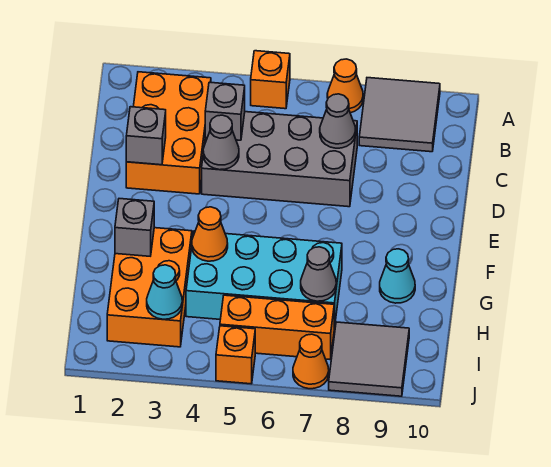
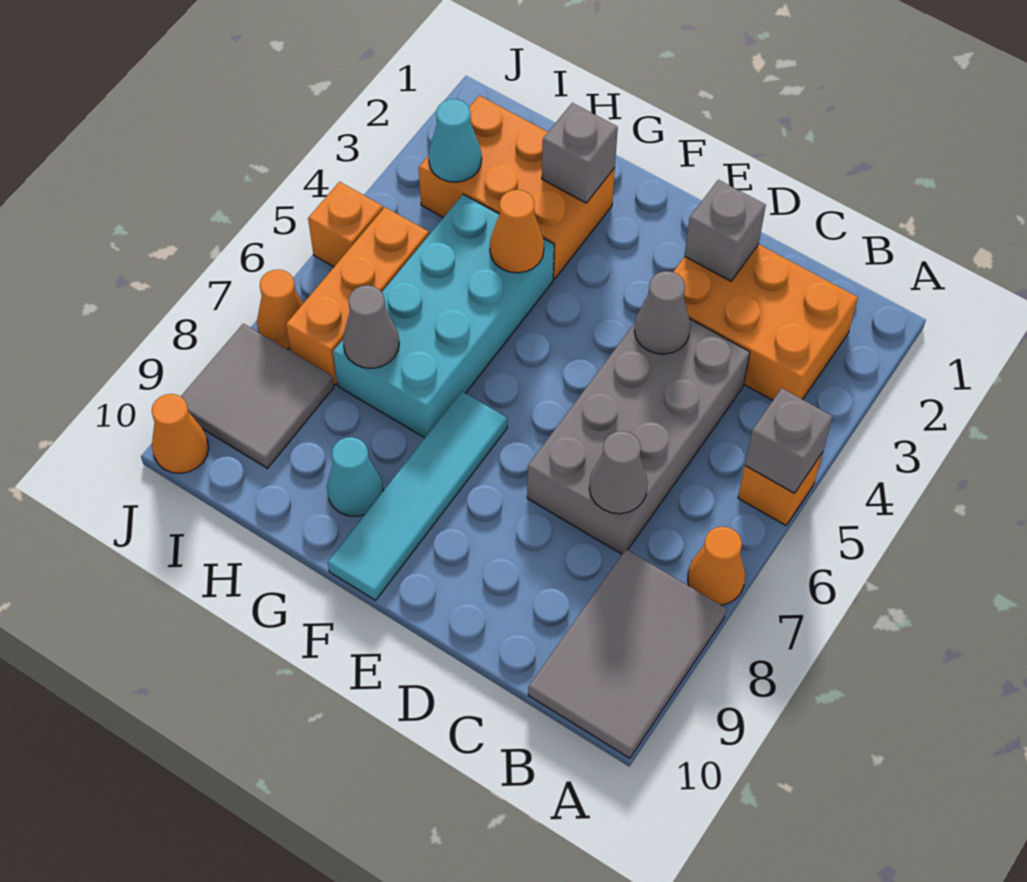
grey 2x2 tile [359,78,440,152] -> grey 2x3 tile [528,549,726,758]
grey 1x1 brick [205,82,245,140] -> grey 1x1 brick moved to [745,388,833,493]
none -> cyan 1x4 tile [328,391,507,600]
none -> orange 1x1 cone [152,394,209,473]

